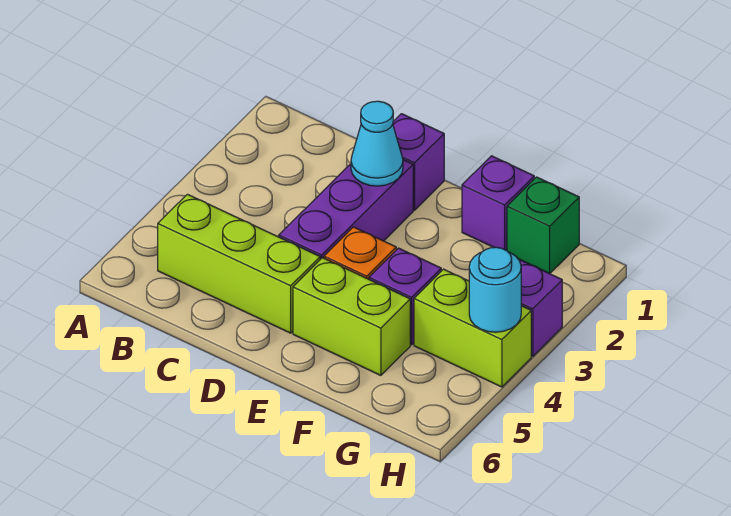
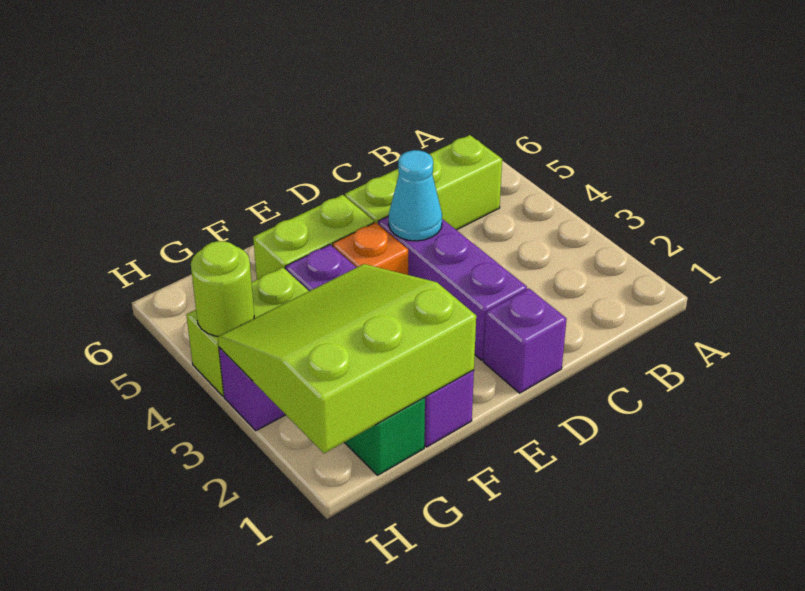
cyan 1x1 cone [351,101,403,186] -> cyan 1x1 cone moved to [389,150,442,241]
none -> lime 3x3 slope [218,264,476,453]
cyan 1x1 round brick [469,247,521,332] -> lime 1x1 round brick [191,241,254,336]

